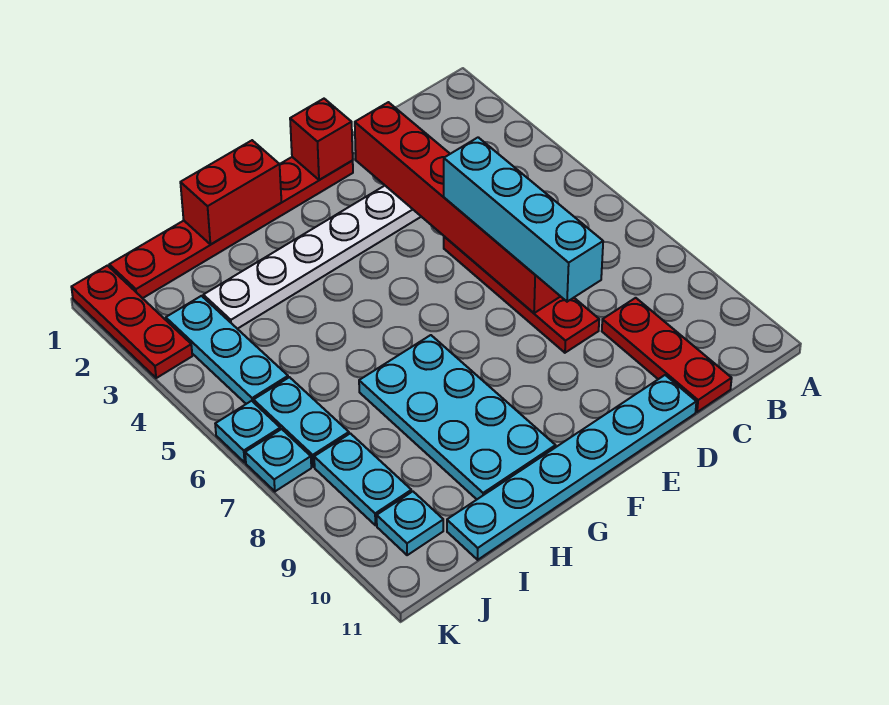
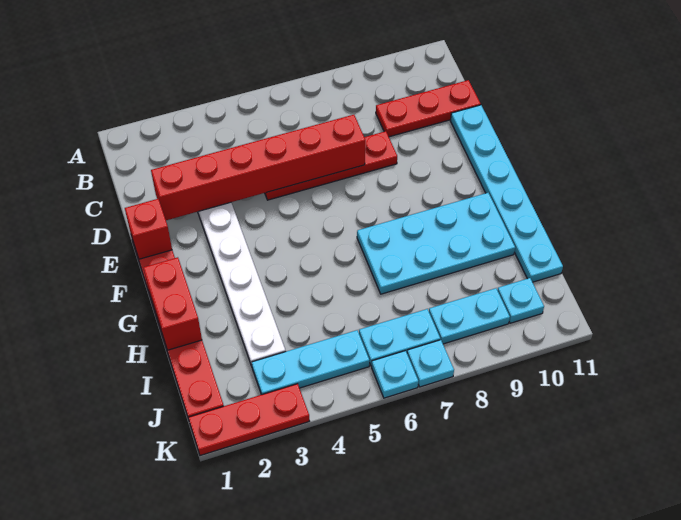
cyan 1x4 brick [444,137,603,302] -> none

